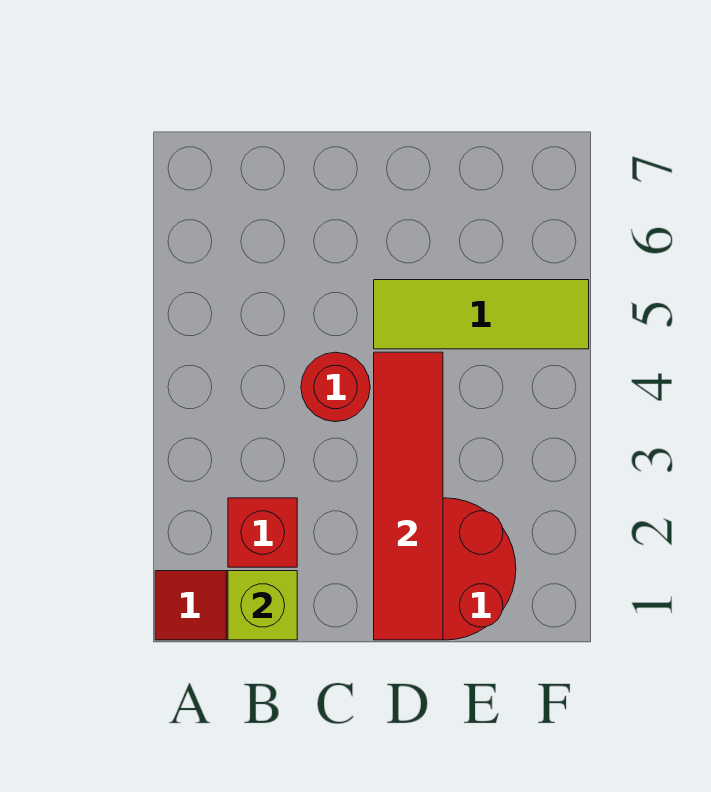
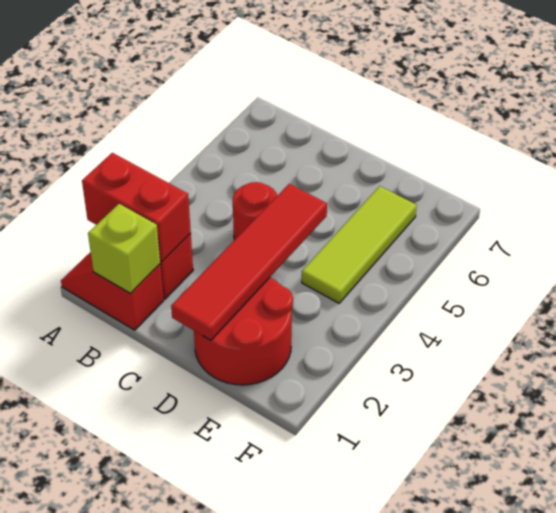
none -> red 1x2 brick [82,153,191,262]
lime 1x3 tile [374,280,589,349] -> lime 1x3 tile turned to [302,186,417,303]

